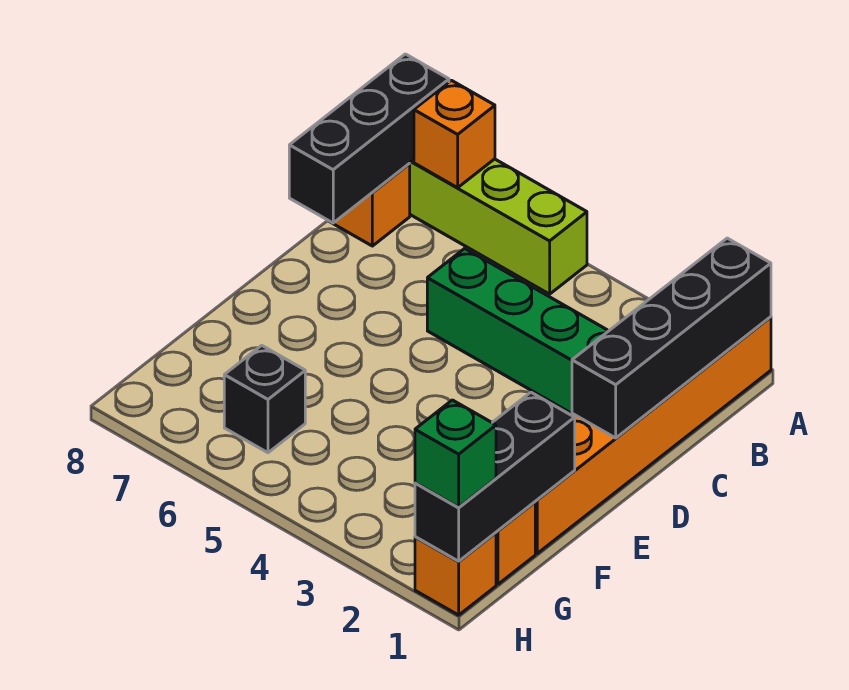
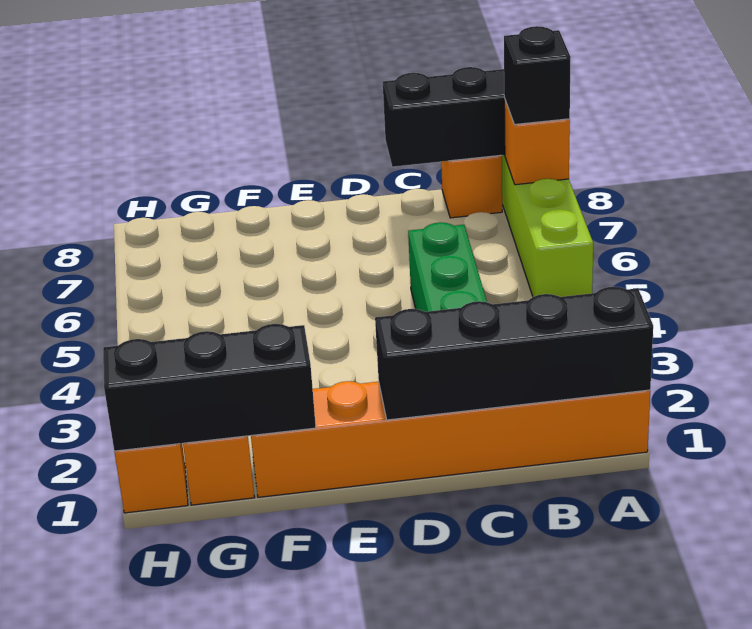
black 1x1 brick [224,345,305,453] -> black 1x1 brick moved to [504,26,571,124]
green 1x1 brick [415,400,496,507] -> none

